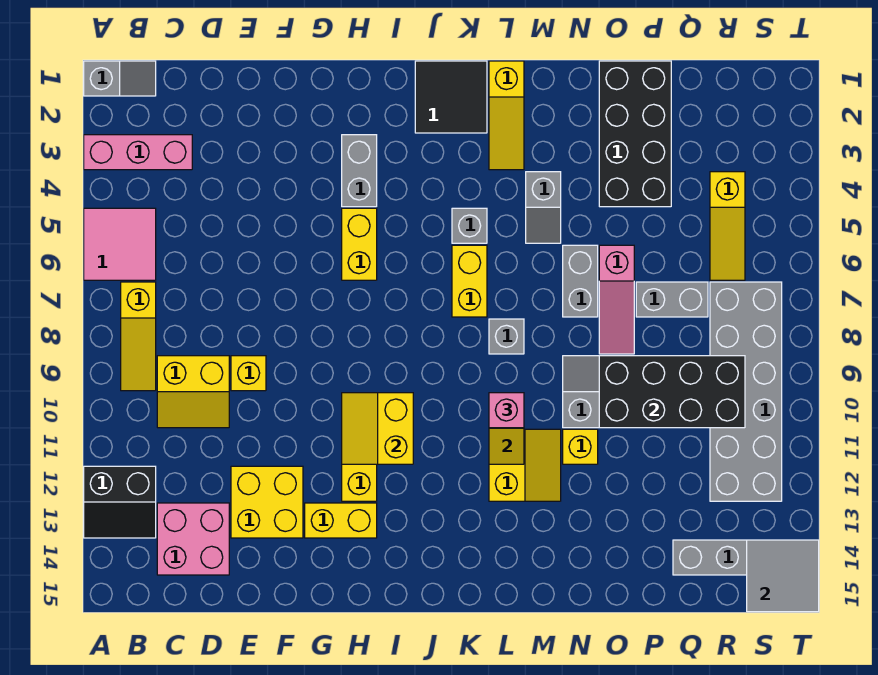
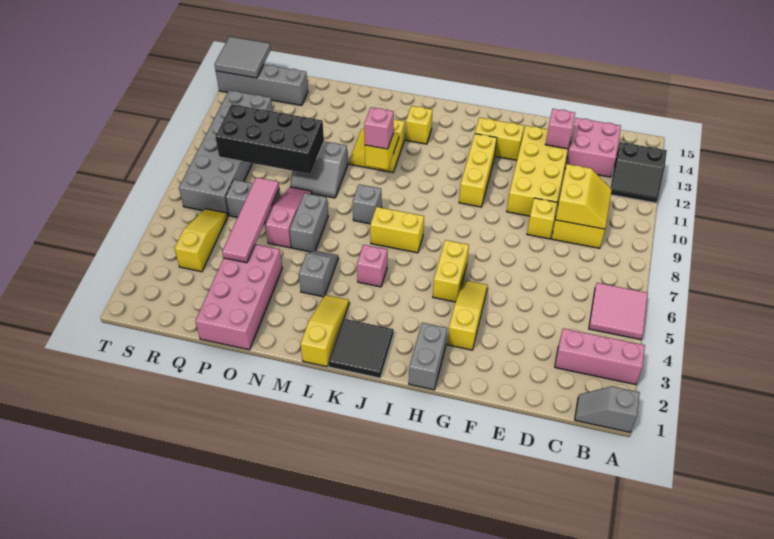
black 2x2 slope [84,466,156,538] -> black 2x2 slope turned to [611,142,667,203]
yellow 1x3 slope [121,282,156,391] -> yellow 1x3 slope moved to [447,280,488,350]
yellow 2x2 brick [231,466,303,538] -> yellow 2x4 brick [507,126,568,216]
none -> pink 1x1 brick [545,109,575,149]
grey 1x2 brick [342,135,377,207] -> grey 1x2 brick moved to [409,323,447,390]
yellow 2x2 slope [342,393,413,464] -> yellow 2x2 slope moved to [555,164,612,229]
grey 1x1 brick [452,208,487,243] -> pink 1x1 brick [357,245,387,287]
yellow 1x2 brick [452,245,487,317] -> yellow 1x2 brick turned to [370,207,424,253]
yellow 1x1 brick [563,429,598,464] -> yellow 1x1 brick moved to [406,106,432,144]
black 2x4 brick [599,61,671,207] -> pink 2x4 brick [195,244,282,350]
none -> pink 1x4 tile [222,177,279,263]

